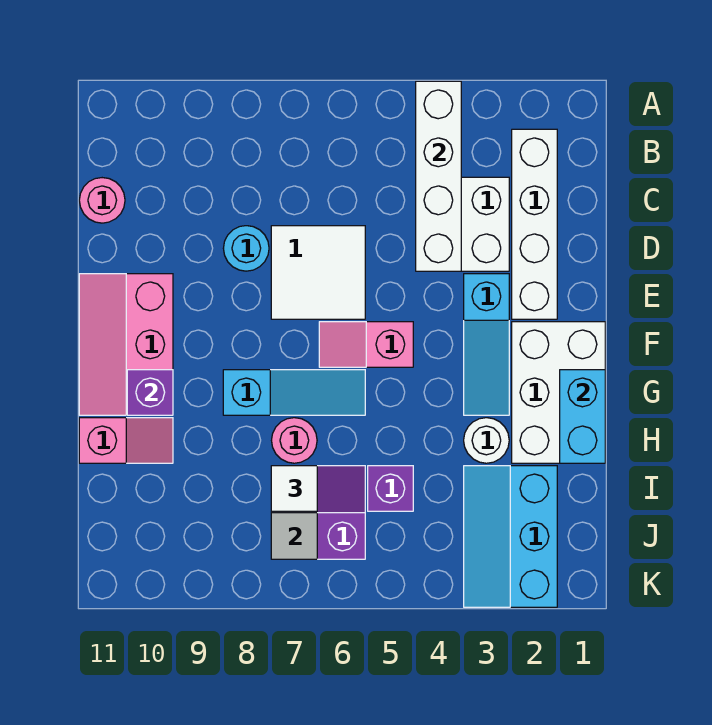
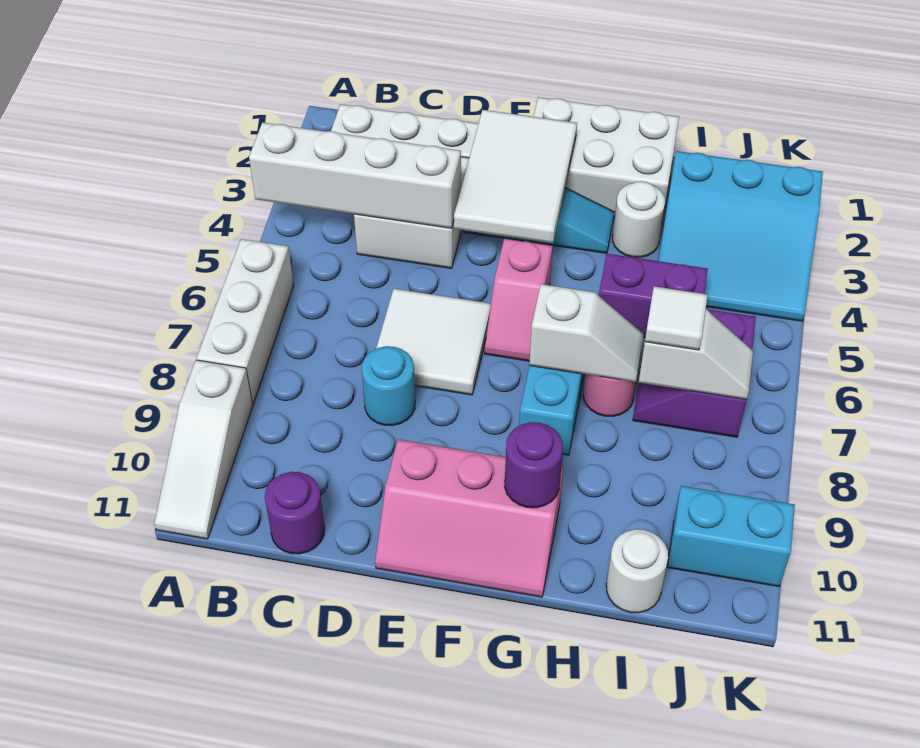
none -> white 1x3 brick [197,239,294,404]
none -> white 1x3 slope [154,360,253,539]
pink 1x1 round brick [79,178,125,223] -> purple 1x1 round brick [265,472,325,554]
none -> white 2x3 tile [454,110,577,243]
cyan 1x2 brick [560,370,605,463] -> cyan 1x2 brick moved to [668,486,795,587]
none -> white 1x2 slope [529,284,644,382]
purple 1x1 brick [127,370,173,415] -> purple 1x1 round brick [505,422,563,508]
pink 1x2 slope [79,418,173,463] -> none
cyan 2x3 slope [464,466,557,607] -> cyan 3x3 slope [659,151,823,321]
purple 1x1 brick [368,466,413,511] -> purple 1x2 brick [599,254,708,338]
none -> white 1x1 round brick [606,529,668,613]

